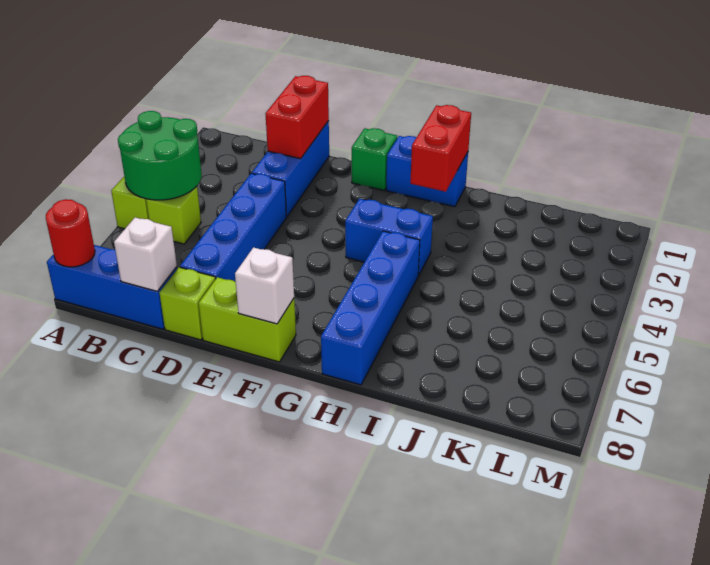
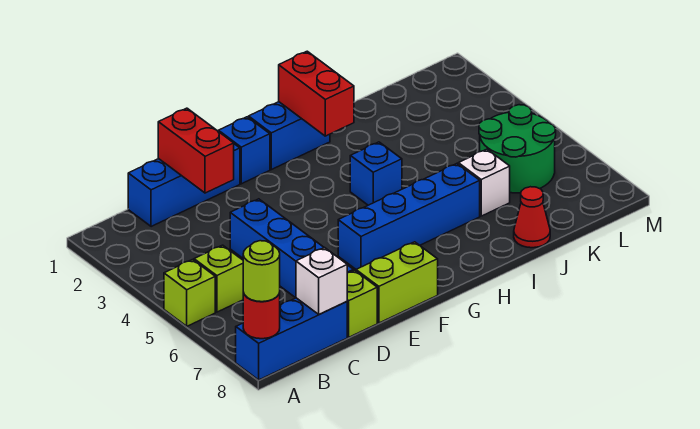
green 2x2 round brick [118,111,202,200] -> green 2x2 round brick moved to [479,105,556,193]
none -> lime 1x1 round brick [243,241,280,302]
blue 1x3 brick [252,121,329,216] -> blue 1x3 brick turned to [128,144,240,227]
green 1x1 brick [352,128,397,190] -> blue 1x1 brick [219,117,270,184]
white 1x1 brick [235,248,294,324] -> white 1x1 brick moved to [458,149,510,216]
blue 1x2 brick [345,199,433,275] -> blue 1x1 brick [350,142,402,205]
blue 1x4 brick [321,231,420,385] -> blue 1x4 brick turned to [338,164,480,269]
none -> red 1x1 cone [514,187,550,248]

